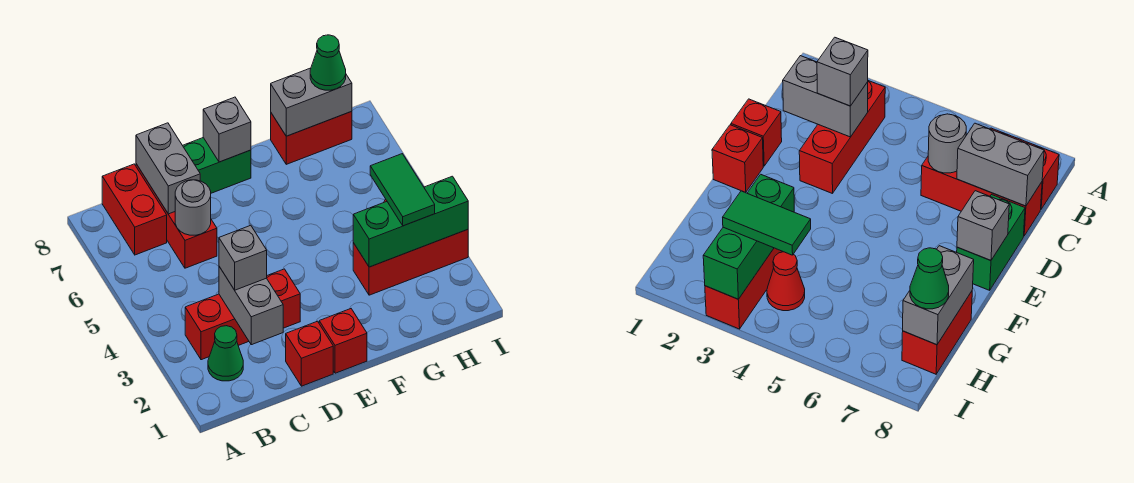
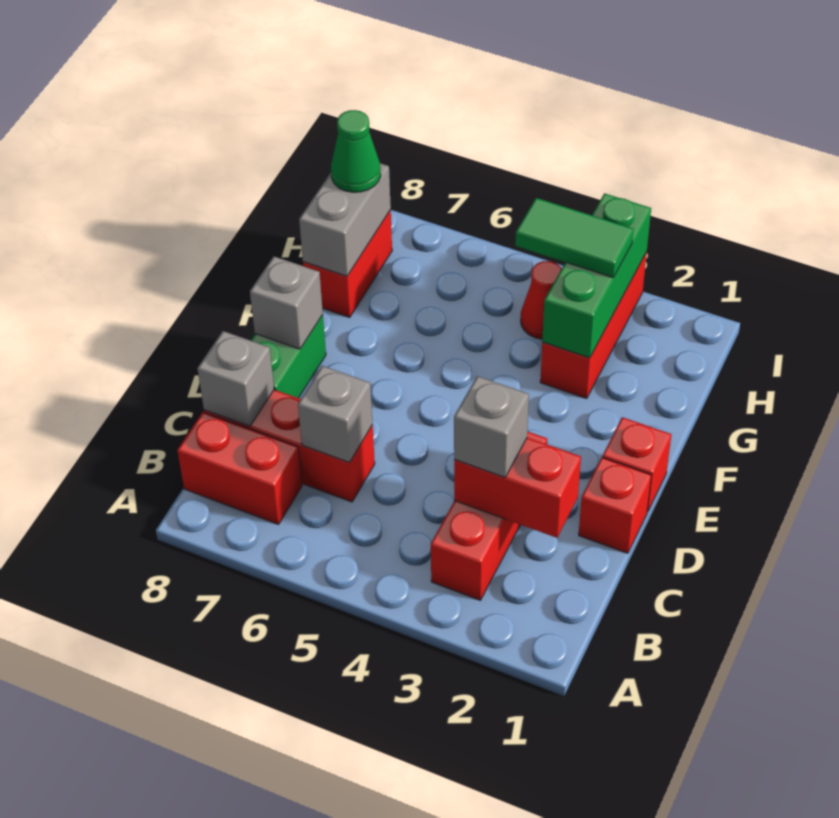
green 1x1 cone [208,326,243,381] -> none
grey 1x2 brick [219,267,283,345] -> red 1x2 brick [454,438,581,538]
grey 1x1 round brick [175,180,211,235] -> grey 1x1 brick [298,366,373,462]
grey 1x2 brick [136,123,200,214] -> grey 1x1 brick [197,331,274,426]

